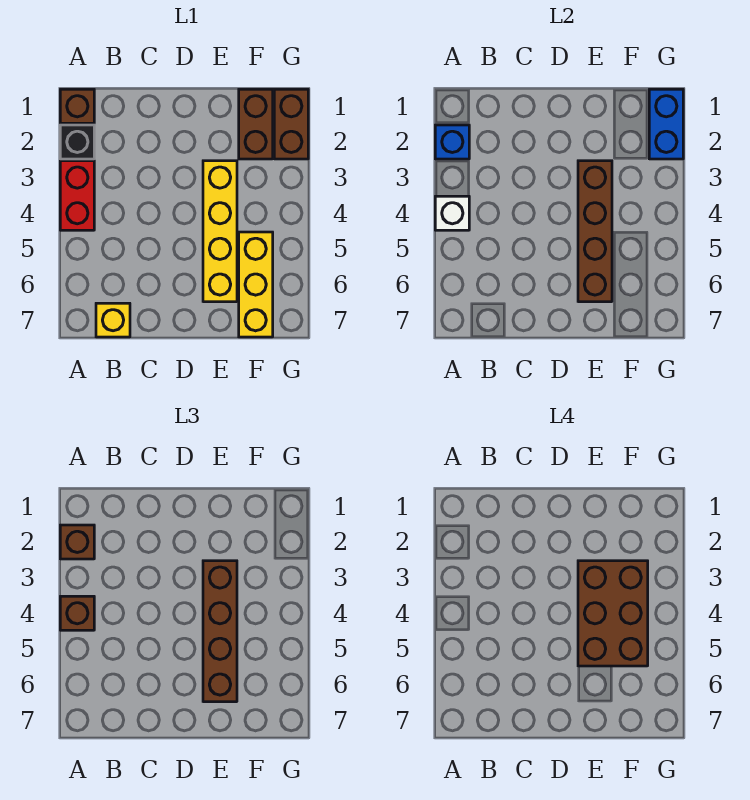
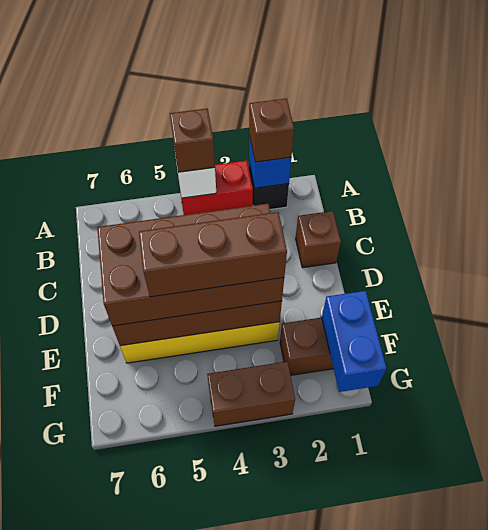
brown 1x1 brick [60,89,94,123] -> brown 1x1 brick moved to [296,211,341,268]
yellow 1x1 brick [96,303,130,337] -> none
brown 1x4 brick [203,561,237,702] -> brown 2x4 brick [97,204,284,326]
brown 2x3 brick [578,561,648,666] -> brown 1x3 brick [139,212,287,297]
yellow 1x3 brick [239,232,273,337] -> none
brown 1x2 brick [274,89,308,159] -> brown 1x2 brick moved to [207,362,295,426]
blue 1x2 brick [649,89,683,159] -> blue 1x2 brick turned to [322,291,386,392]

